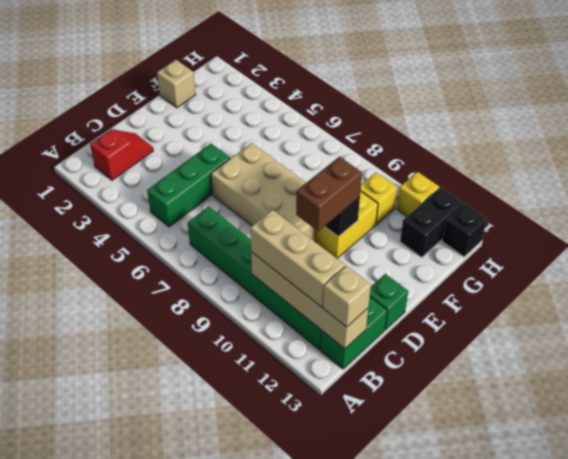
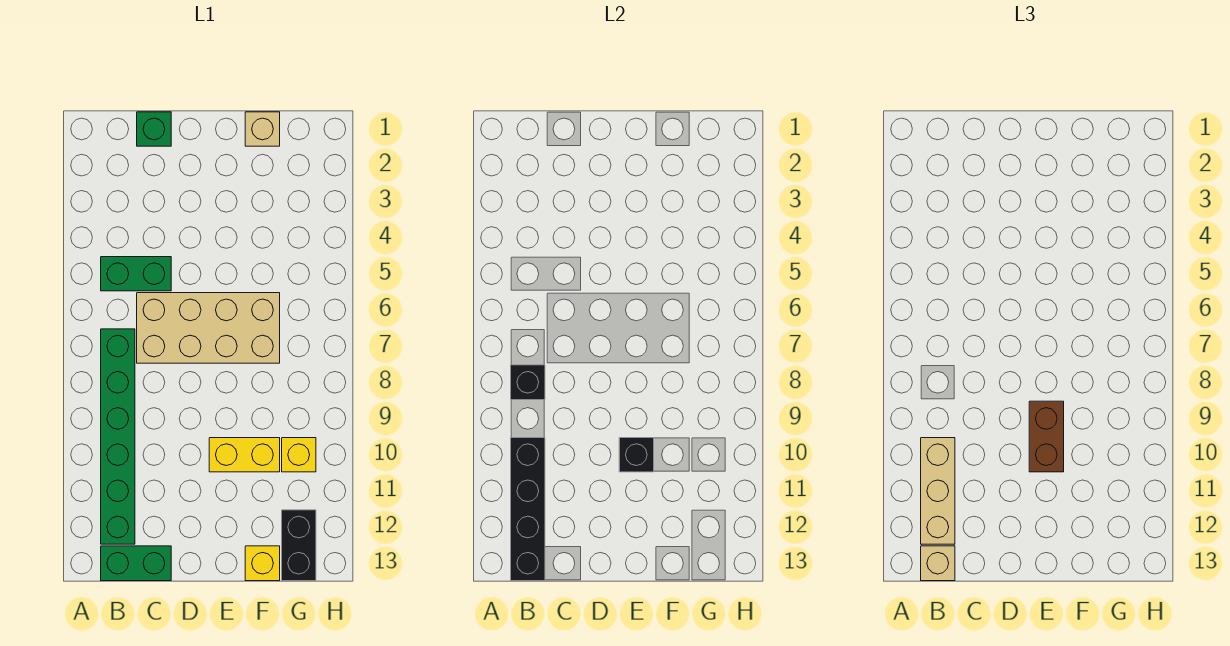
red 1x2 slope [90,129,153,180] -> none
green 1x3 brick [147,144,230,227] -> green 1x2 brick [101,257,171,291]
tan 1x4 brick [251,252,368,349] -> black 1x4 brick [511,438,545,581]
tan 2x4 brick [211,143,317,242] -> tan 2x4 brick turned to [137,293,280,363]
brown 1x2 brick [296,157,362,231] -> brown 1x2 brick turned to [1029,401,1064,472]
green 1x1 brick [370,274,408,330] -> green 1x1 brick moved to [137,112,171,146]
black 1x2 brick [400,187,463,257] -> black 1x2 brick turned to [282,510,316,581]
yellow 1x1 brick [397,172,439,216] -> yellow 1x1 brick moved to [245,546,280,581]
black 1x1 brick [442,204,487,257] -> black 1x1 brick moved to [511,365,545,400]

